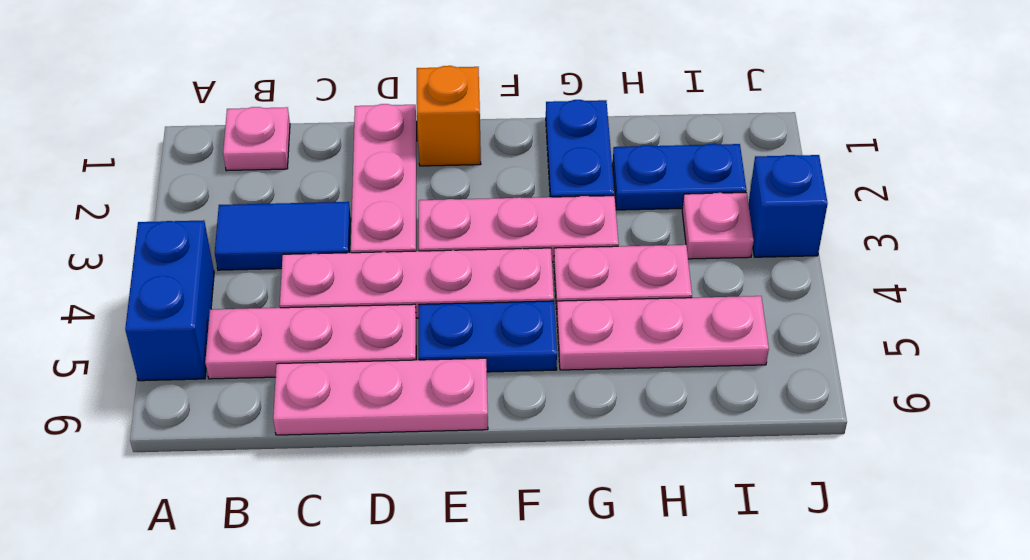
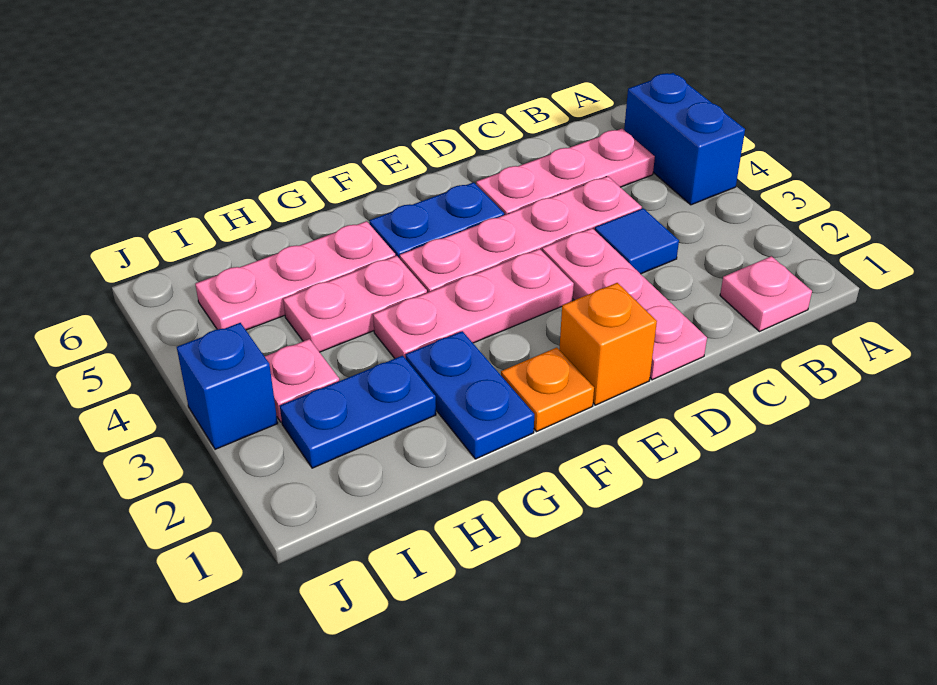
blue 1x2 tile [215,202,351,270] -> blue 1x1 tile [595,208,679,274]
pink 1x3 plate [273,358,488,435] -> none
none -> orange 1x1 plate [501,348,594,432]

